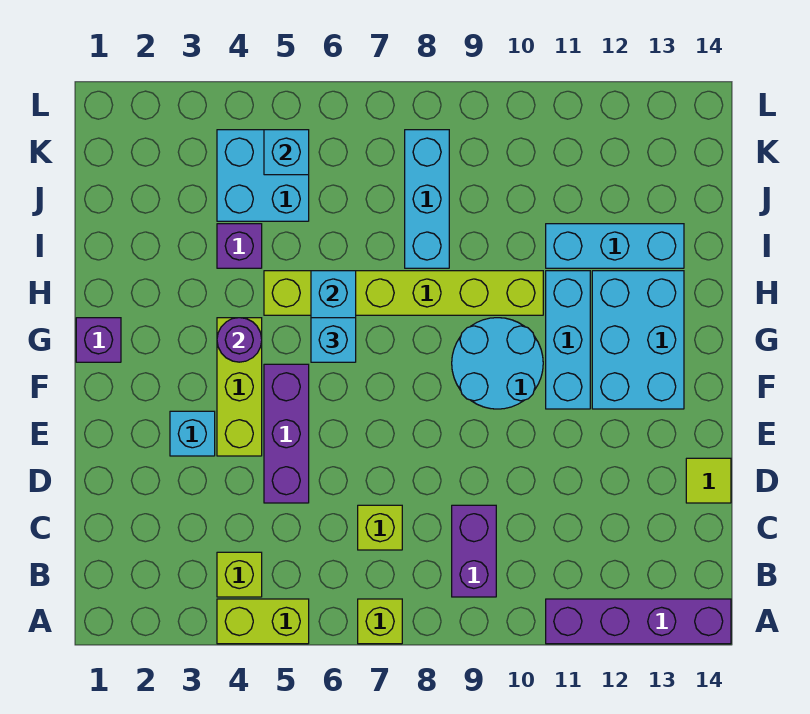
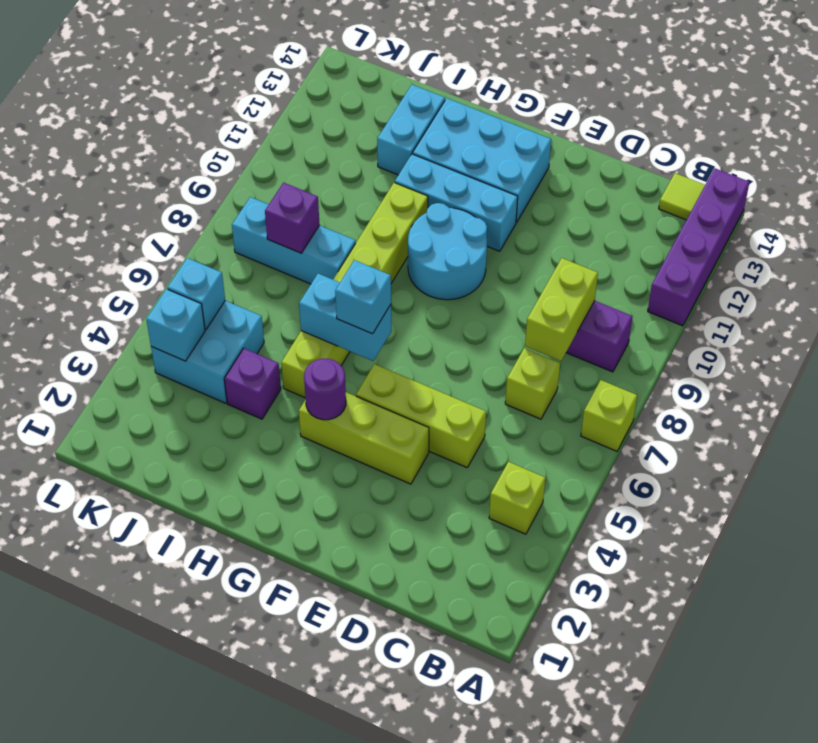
lime 1x2 brick [217,599,309,644] -> lime 1x2 brick moved to [525,258,598,361]
purple 1x3 brick [264,364,309,503] -> lime 1x3 brick [356,364,486,467]
lime 1x1 tile [686,458,731,503] -> lime 1x1 tile moved to [659,173,705,220]
cyan 1x1 brick [170,411,215,456] -> cyan 1x1 brick moved to [146,289,205,361]
purple 1x1 brick [76,318,121,362] -> purple 1x1 brick moved to [265,183,320,253]
cyan 1x3 brick [546,224,684,268] -> cyan 1x2 brick [377,85,445,175]

